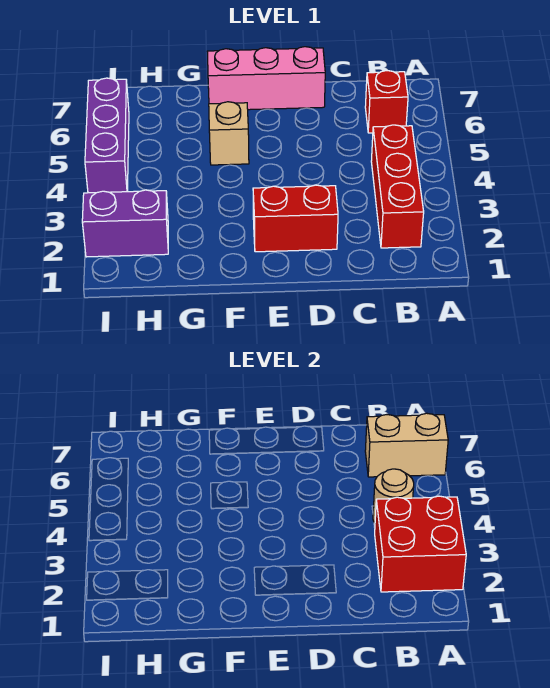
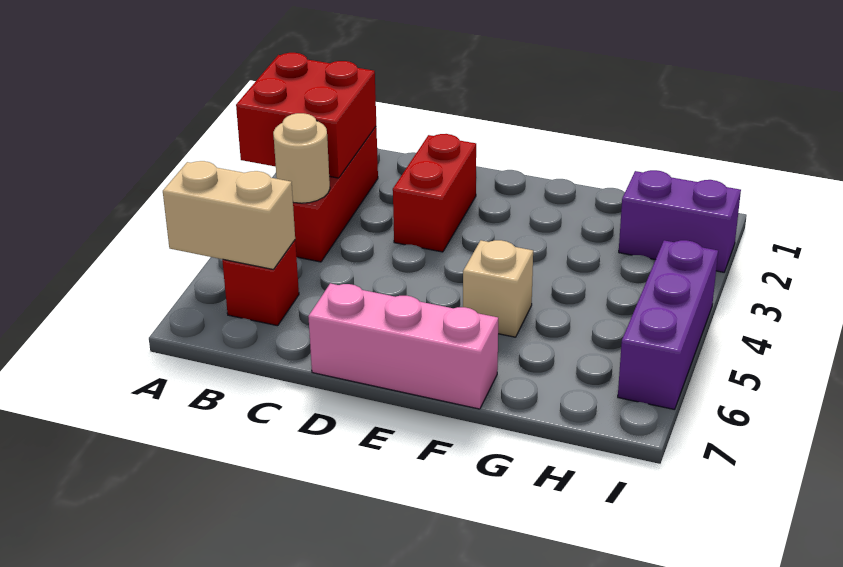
red 1x2 brick [253,185,338,252] -> red 1x2 brick turned to [393,134,476,252]

